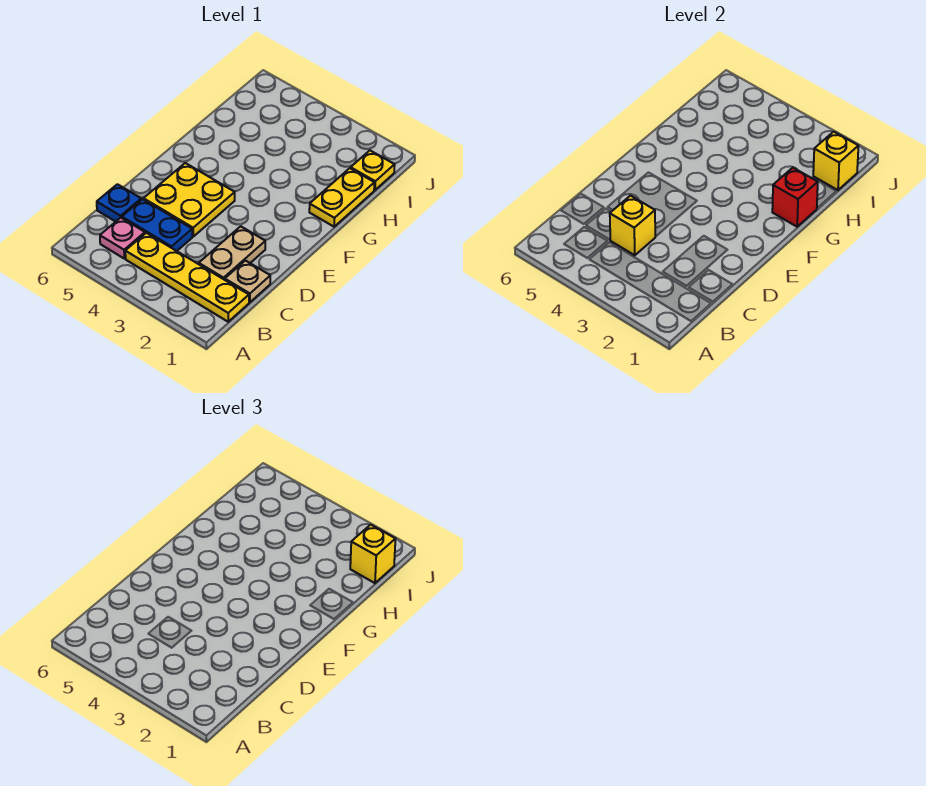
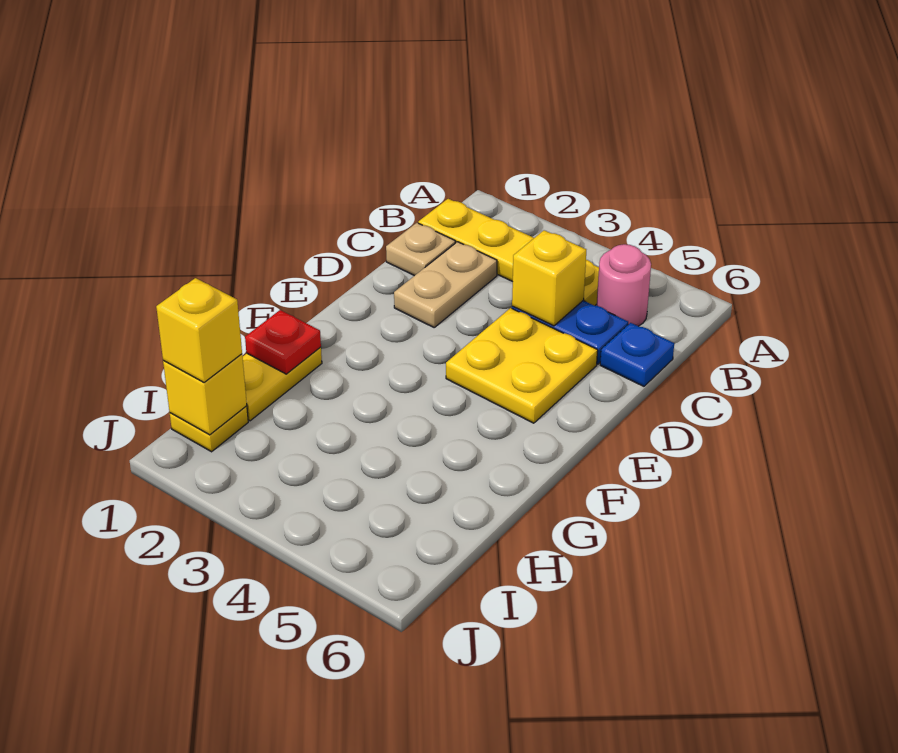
pink 1x1 plate [100,218,145,259] -> pink 1x1 round brick [597,244,651,326]
red 1x1 brick [772,168,818,227] -> red 1x1 plate [245,310,321,374]

